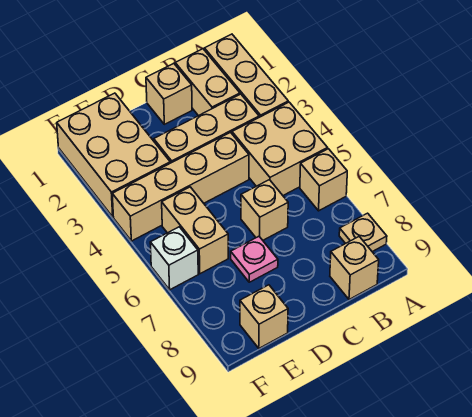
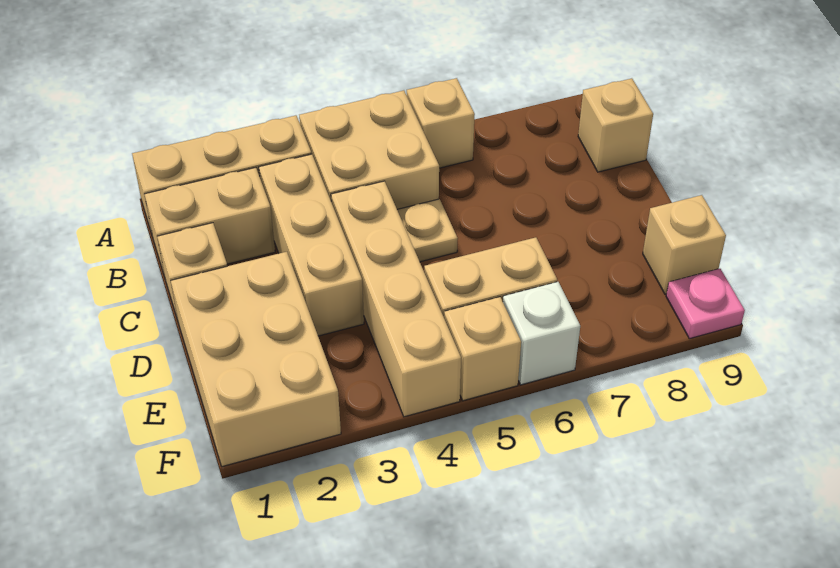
tan 1x1 plate [339,213,387,252] -> tan 1x1 plate moved to [397,199,458,262]
tan 1x1 brick [241,180,288,240] -> tan 1x1 brick moved to [444,297,521,401]
pink 1x1 plate [231,236,278,282] -> pink 1x1 plate moved to [666,269,745,339]
tan 2x3 brick [57,93,170,217] -> tan 2x3 brick turned to [171,252,341,467]

